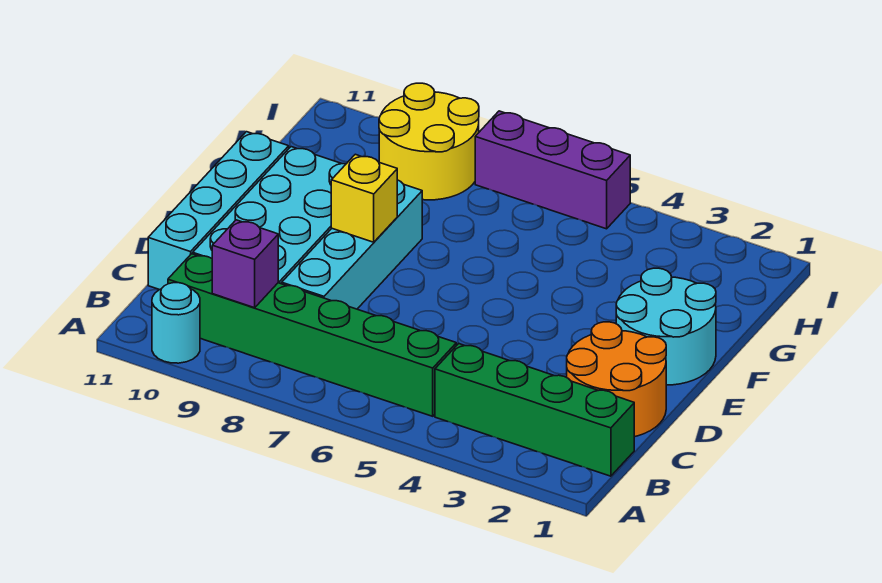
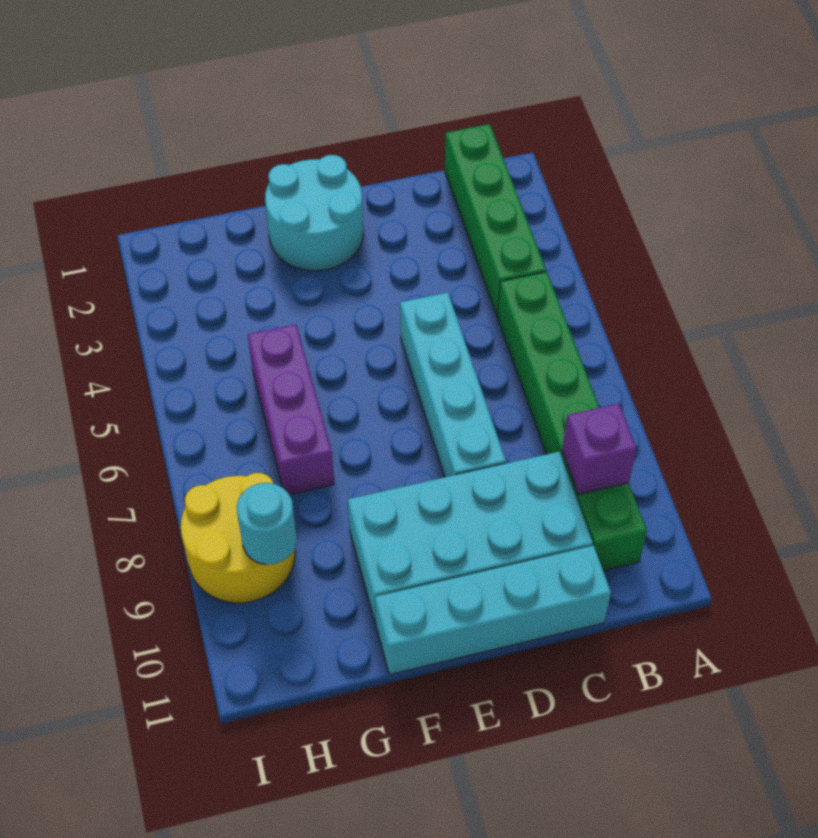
cyan 1x1 round brick [152,283,200,363] -> cyan 1x1 round brick moved to [237,483,297,565]
orange 2x2 round brick [567,322,666,437] -> none
cyan 1x4 brick [282,180,422,309] -> cyan 1x4 brick turned to [400,292,506,477]
yellow 1x1 brick [331,154,397,242] -> none
purple 1x3 brick [475,111,630,229] -> purple 1x3 brick moved to [248,324,334,495]

